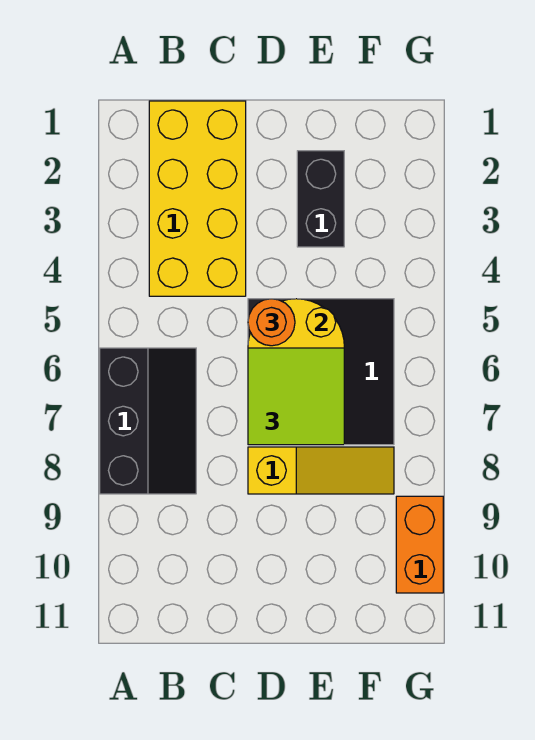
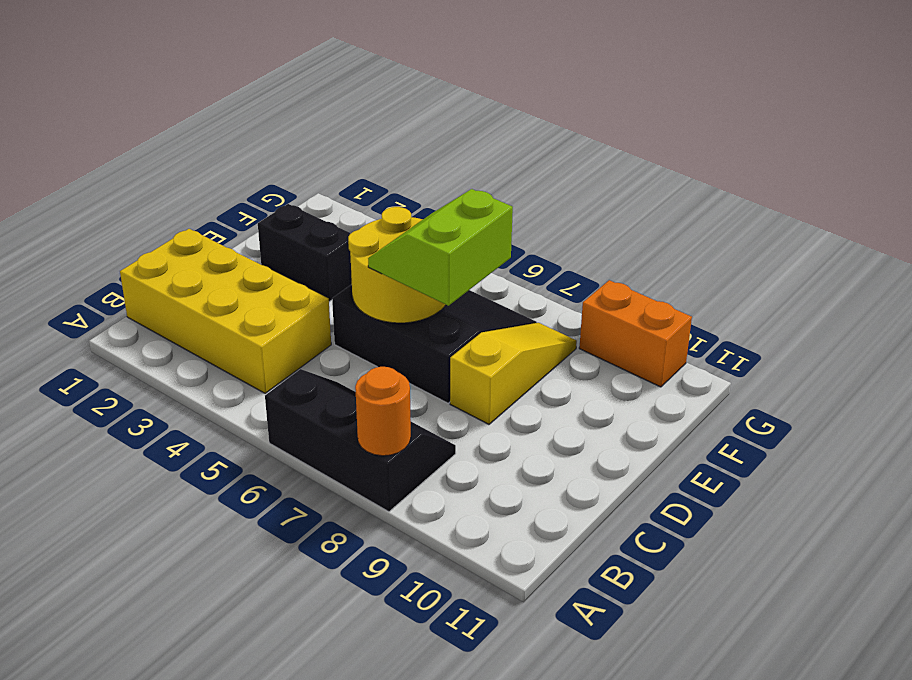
orange 1x1 round brick [248,299,295,346] -> orange 1x1 round brick moved to [355,367,411,456]
lime 2x2 tile [248,348,344,445] -> lime 2x2 slope [368,189,513,306]

